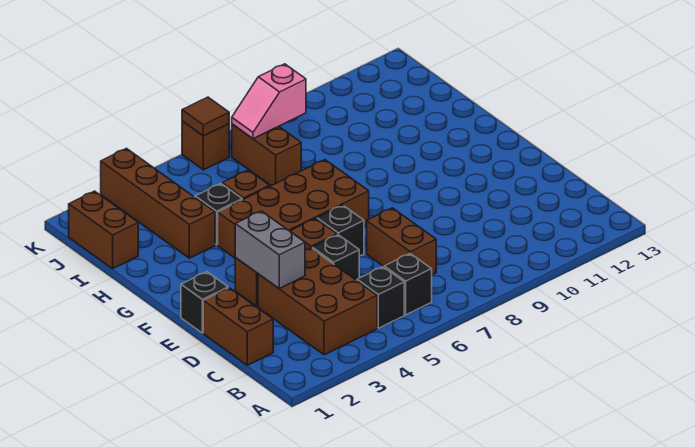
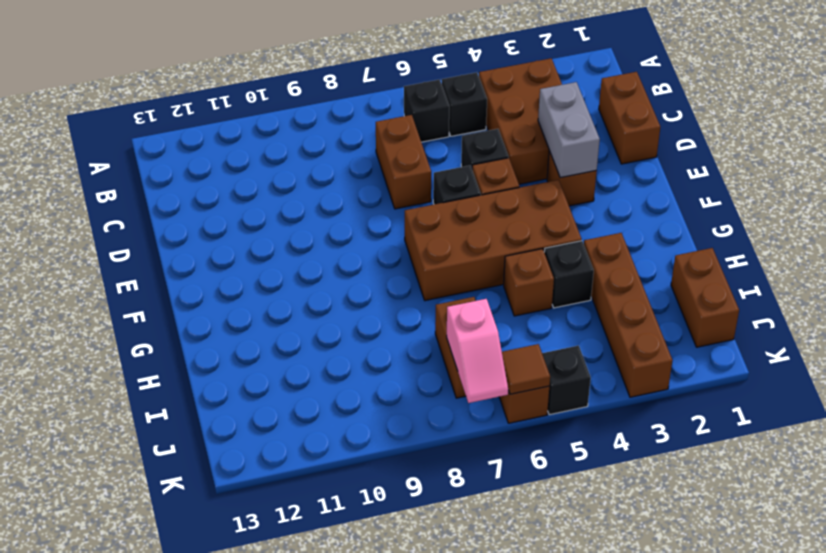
black 1x1 brick [181,272,228,333] -> black 1x1 brick moved to [542,346,591,415]
pink 1x2 slope [232,64,306,139] -> pink 1x2 slope turned to [447,299,508,403]

